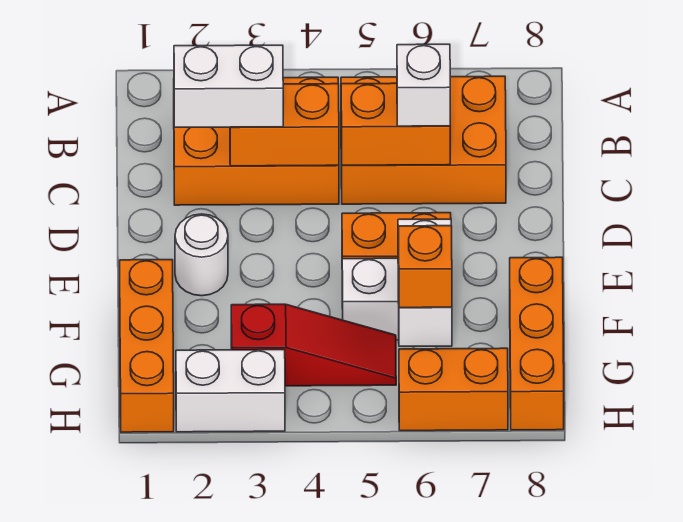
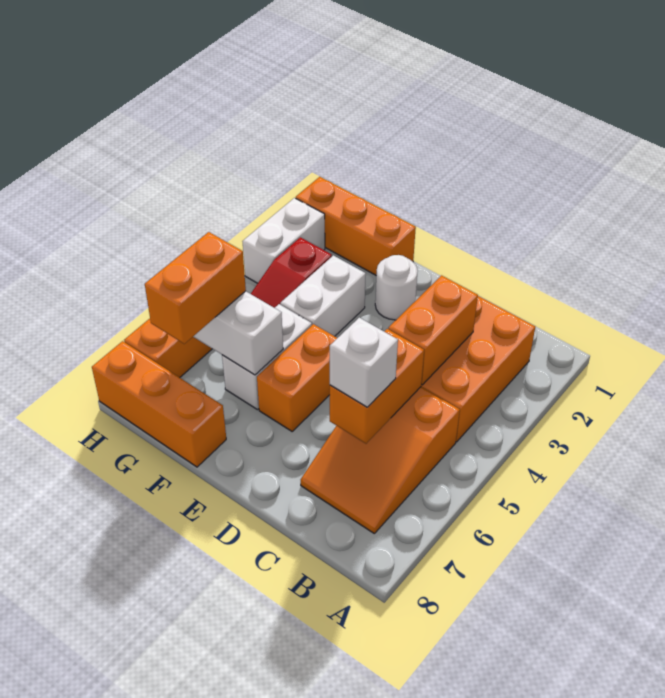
orange 2x3 brick [341,76,506,204] -> orange 2x3 slope [301,387,460,533]
white 1x2 brick [174,45,283,127] -> white 1x2 brick moved to [280,255,366,336]
orange 1x1 brick [398,226,452,308] -> orange 1x2 brick [145,232,246,344]

